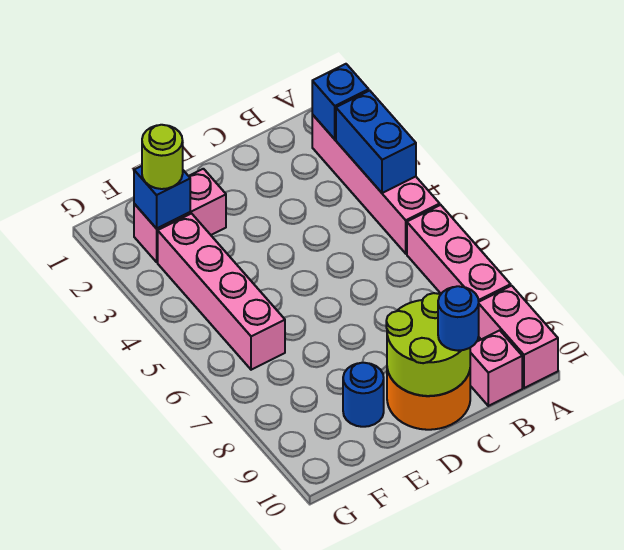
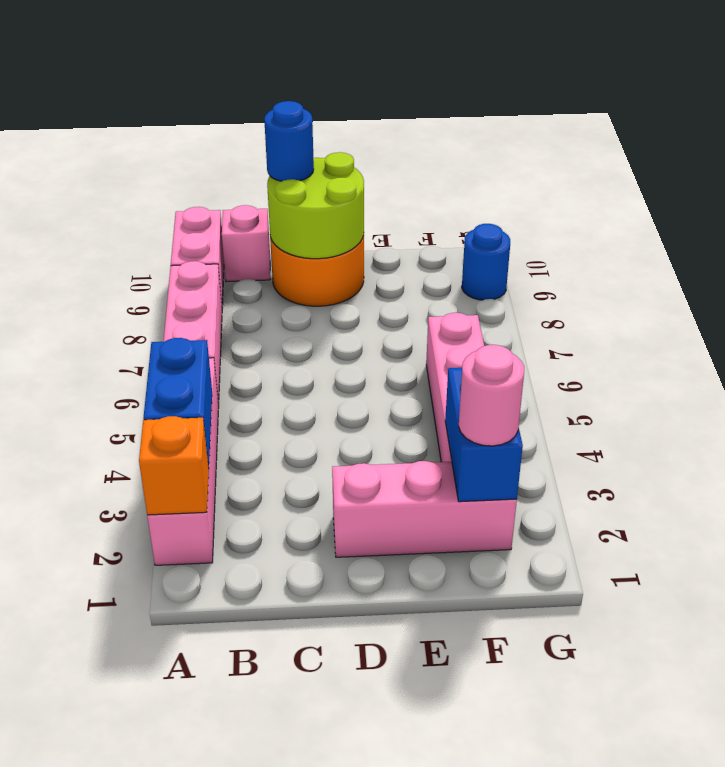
blue 1x1 brick [312,64,369,139] -> orange 1x1 brick [139,416,209,515]
pink 1x2 brick [134,169,226,262] -> pink 1x3 brick [332,461,517,557]
blue 1x1 round brick [343,363,384,427] -> blue 1x1 round brick moved to [462,224,510,300]
blue 1x1 brick [134,166,190,229] -> blue 1x2 brick [445,368,523,502]
lime 1x1 round brick [142,125,183,189] -> pink 1x1 round brick [459,345,524,446]

